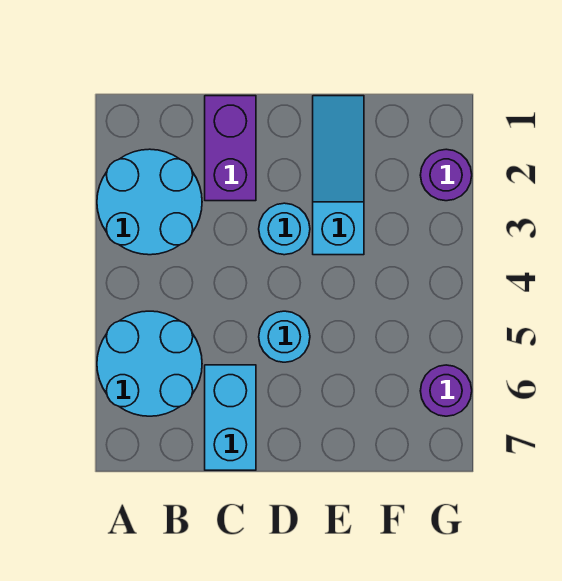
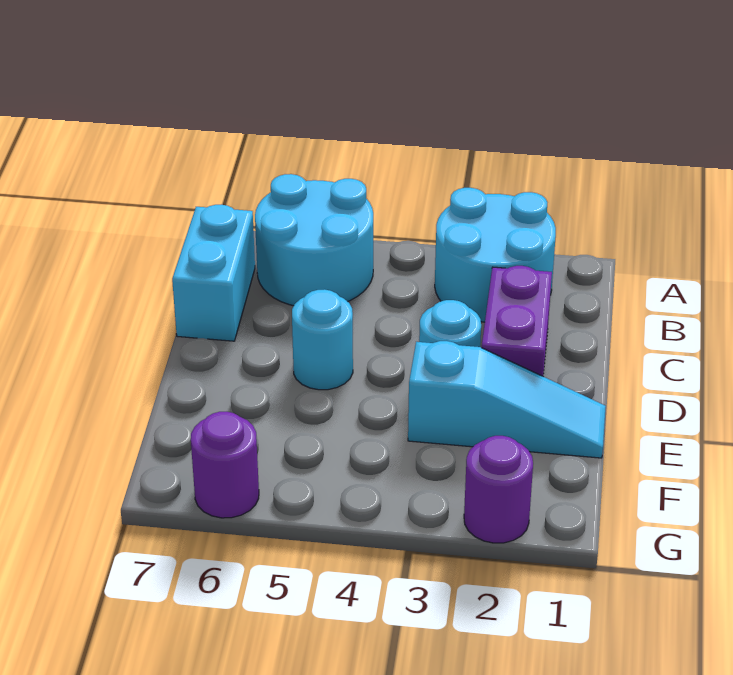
purple 1x2 brick [205,96,256,201] -> purple 1x2 brick turned to [482,266,552,376]
cyan 1x2 brick [205,365,256,470] -> cyan 1x2 brick turned to [172,205,255,341]

